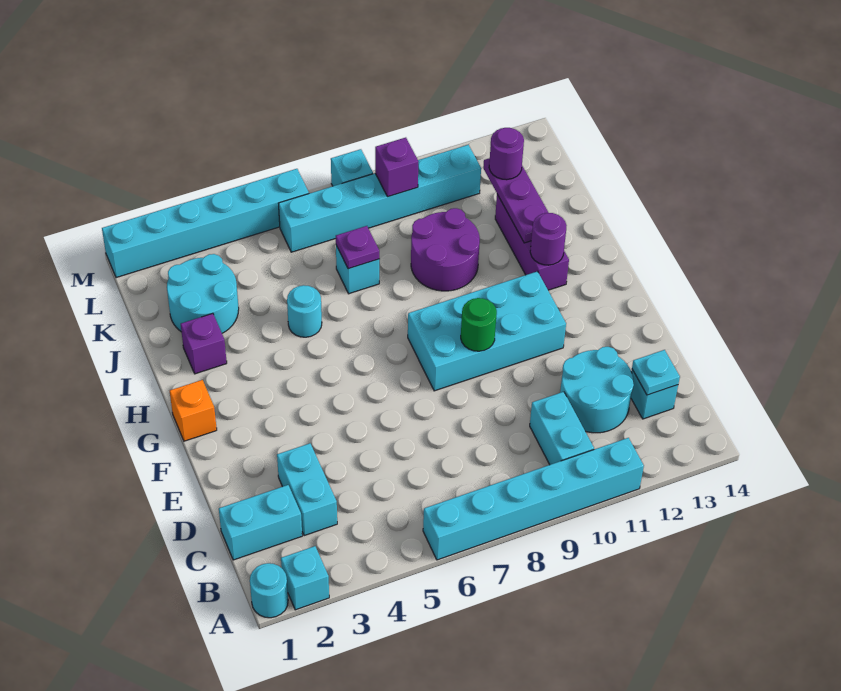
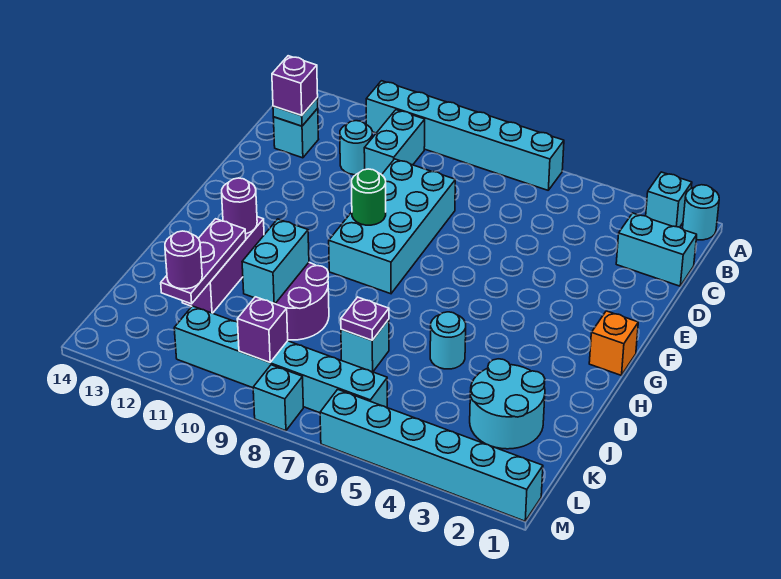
cyan 1x2 brick [277,443,337,536] -> cyan 1x2 brick moved to [242,219,309,304]
cyan 2x2 round brick [560,347,634,433] -> cyan 1x1 round brick [340,121,372,175]
cyan 2x4 brick [408,271,566,391] -> cyan 2x4 brick turned to [329,159,455,294]
purple 1x1 brick [181,313,227,374] -> purple 1x1 brick moved to [272,56,318,115]

